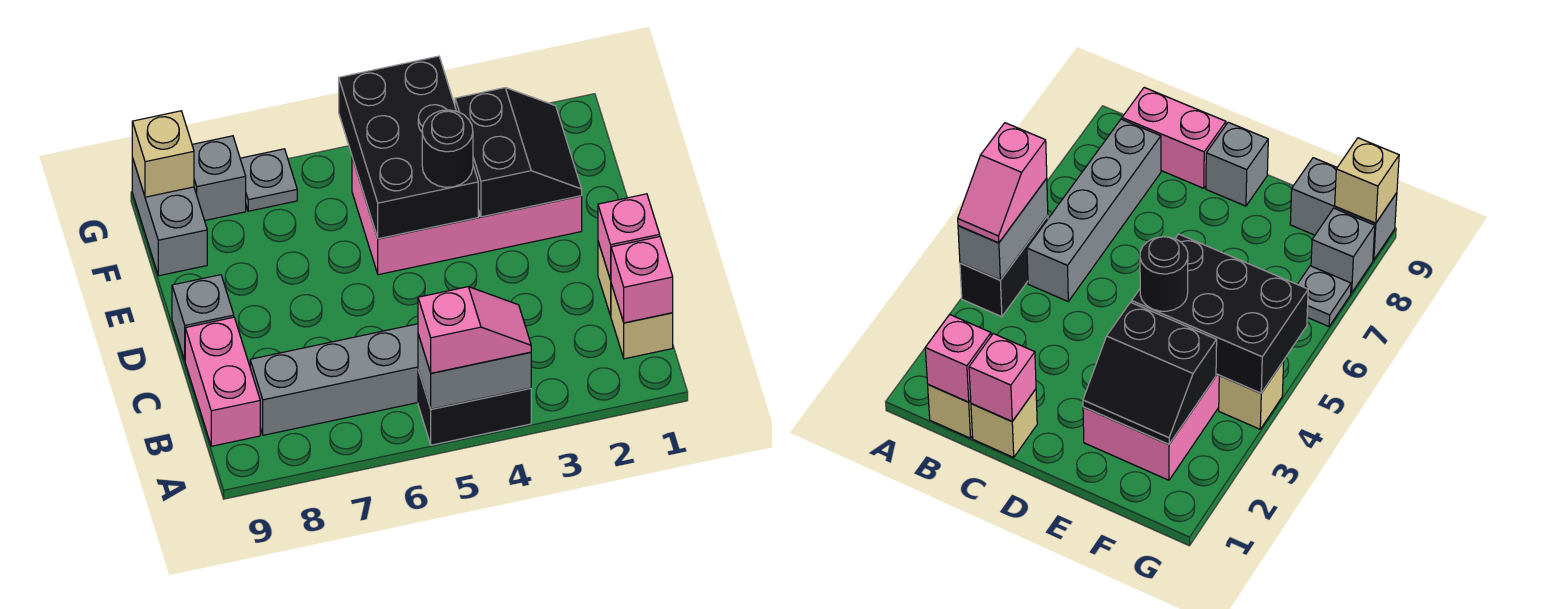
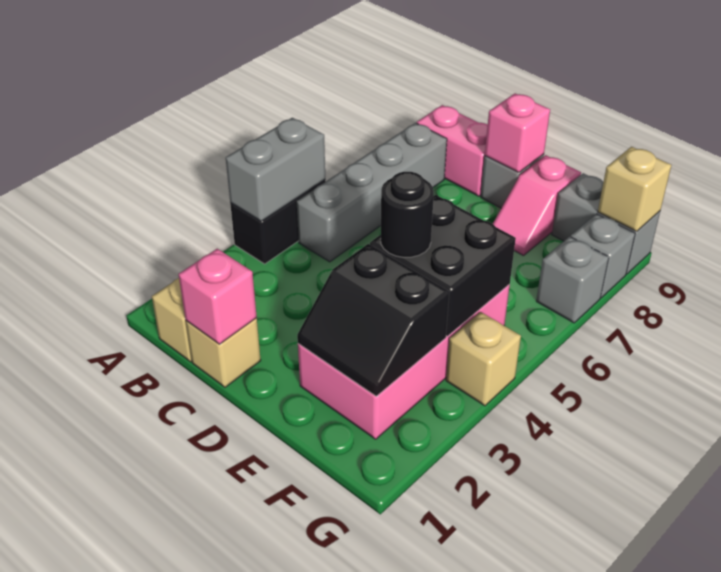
pink 1x2 slope [418,287,531,373] -> pink 1x2 slope moved to [493,155,581,256]
pink 1x1 brick [611,237,673,323] -> pink 1x1 brick moved to [485,93,550,172]
black 2x3 brick [339,56,478,239] -> black 2x2 brick [370,195,516,336]
grey 1x1 plate [240,149,297,211] -> grey 1x1 brick [536,237,609,323]

